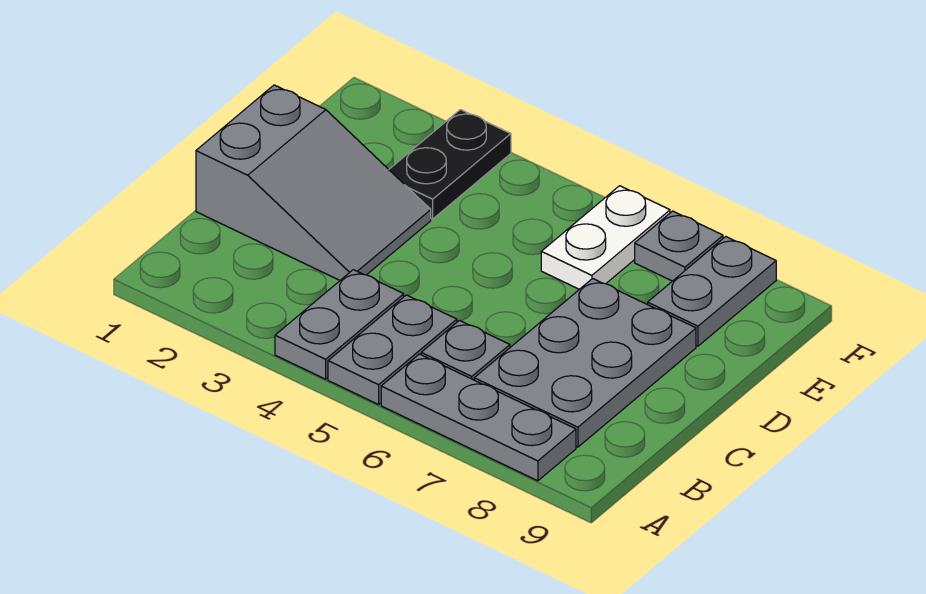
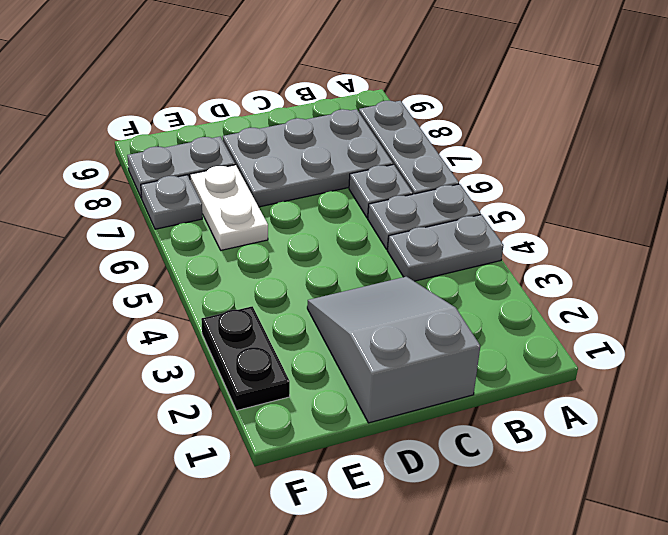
black 1x2 plate [389,110,511,219] -> black 1x2 plate turned to [201,306,290,411]
white 1x2 plate [541,186,670,289] -> white 1x2 plate turned to [190,165,268,250]

